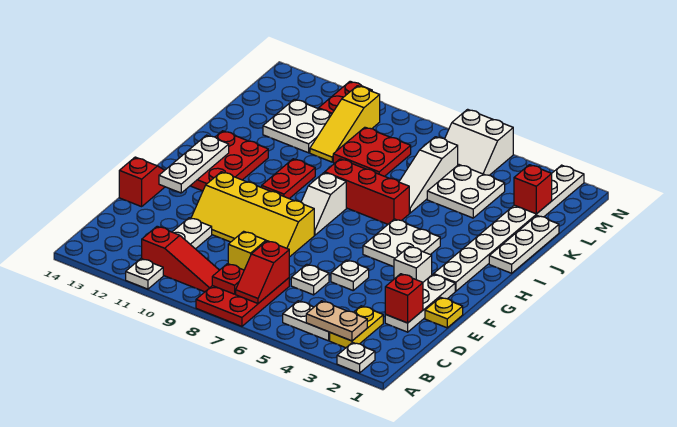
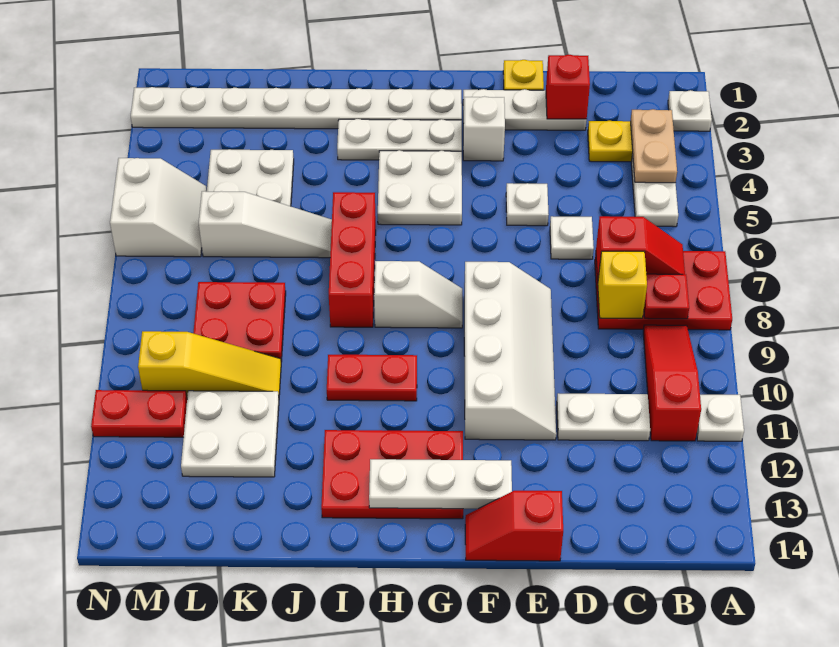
yellow 2x4 slope [191,172,314,257] -> white 2x4 slope [464,262,556,440]
white 1x3 plate [489,216,559,273] -> white 1x3 plate moved to [337,119,462,160]
red 1x1 brick [514,165,552,214] -> none

